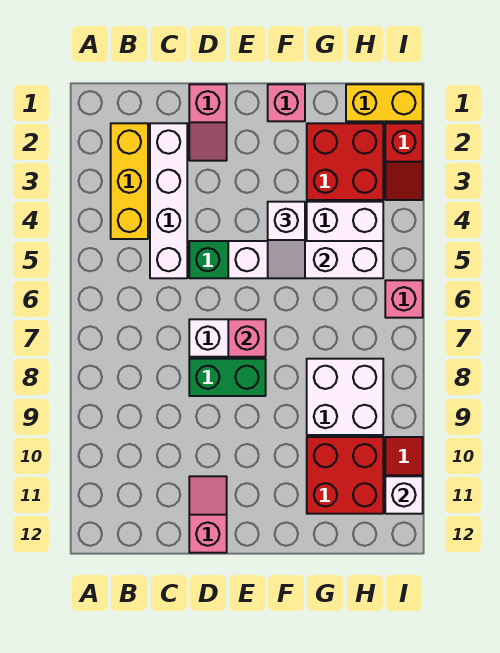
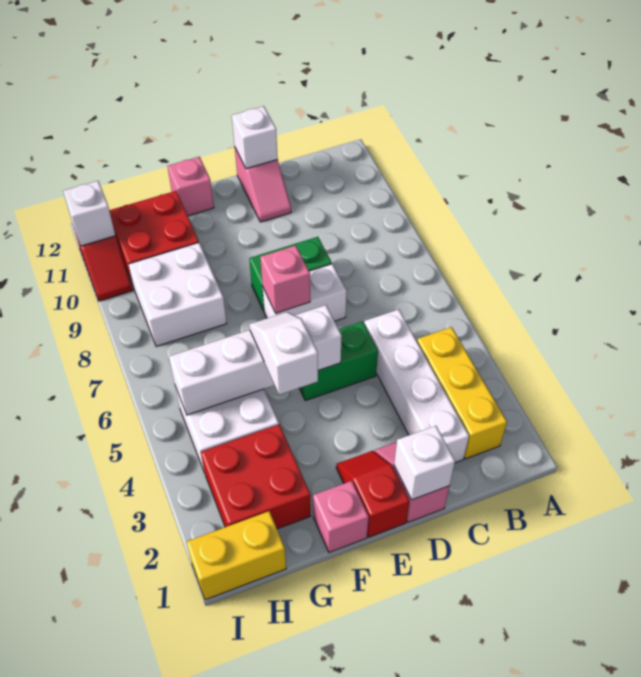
none -> white 1x1 brick [394,426,455,500]
none -> white 1x1 brick [232,106,278,169]
red 1x2 slope [385,123,423,200] -> red 1x2 slope moved to [336,451,409,537]
pink 1x1 brick [385,280,423,318] -> pink 1x1 brick moved to [168,157,214,216]

